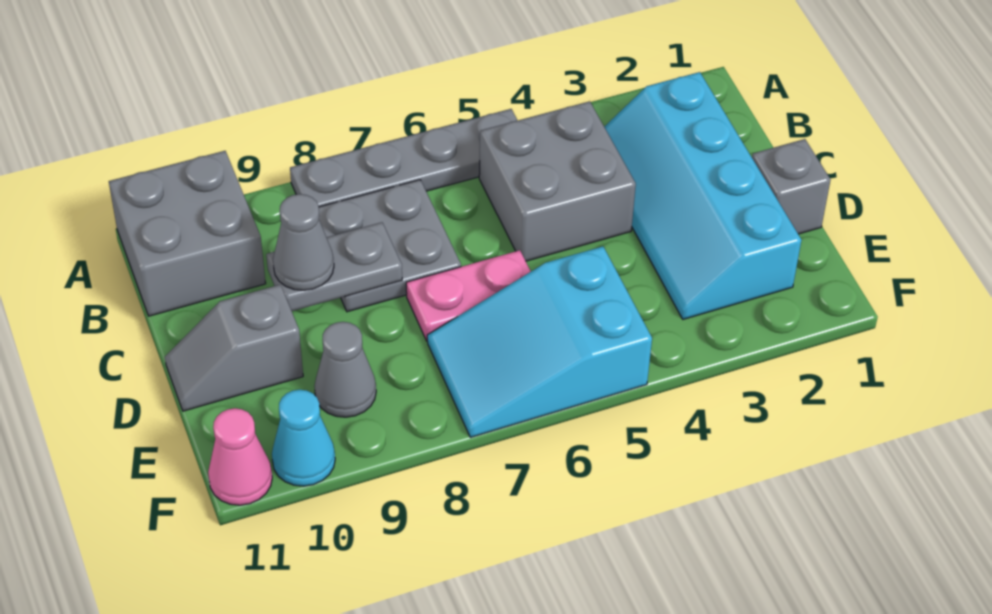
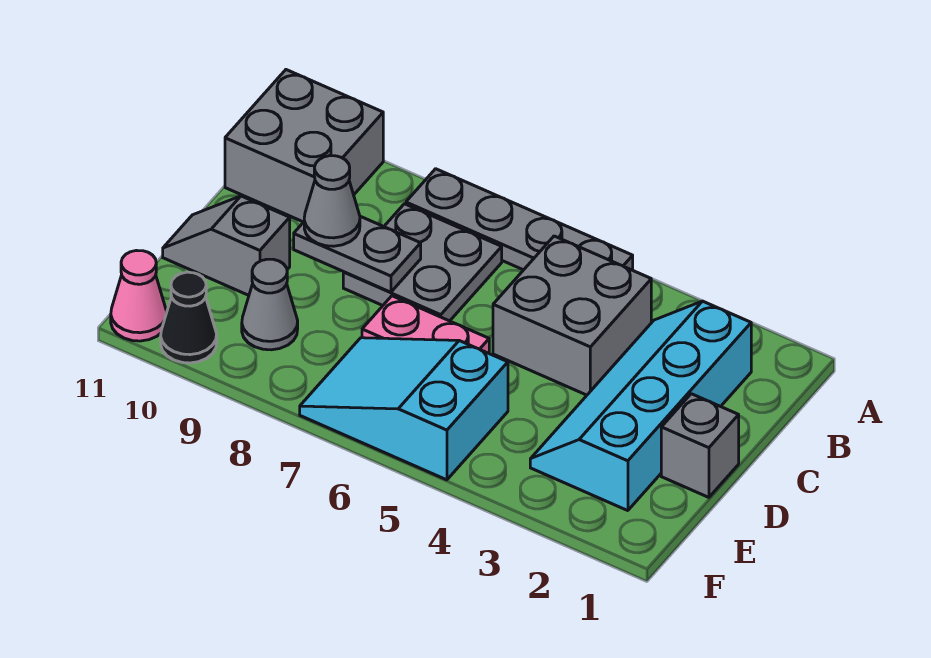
cyan 1x1 cone [272,390,335,486] -> black 1x1 cone [161,272,217,363]

